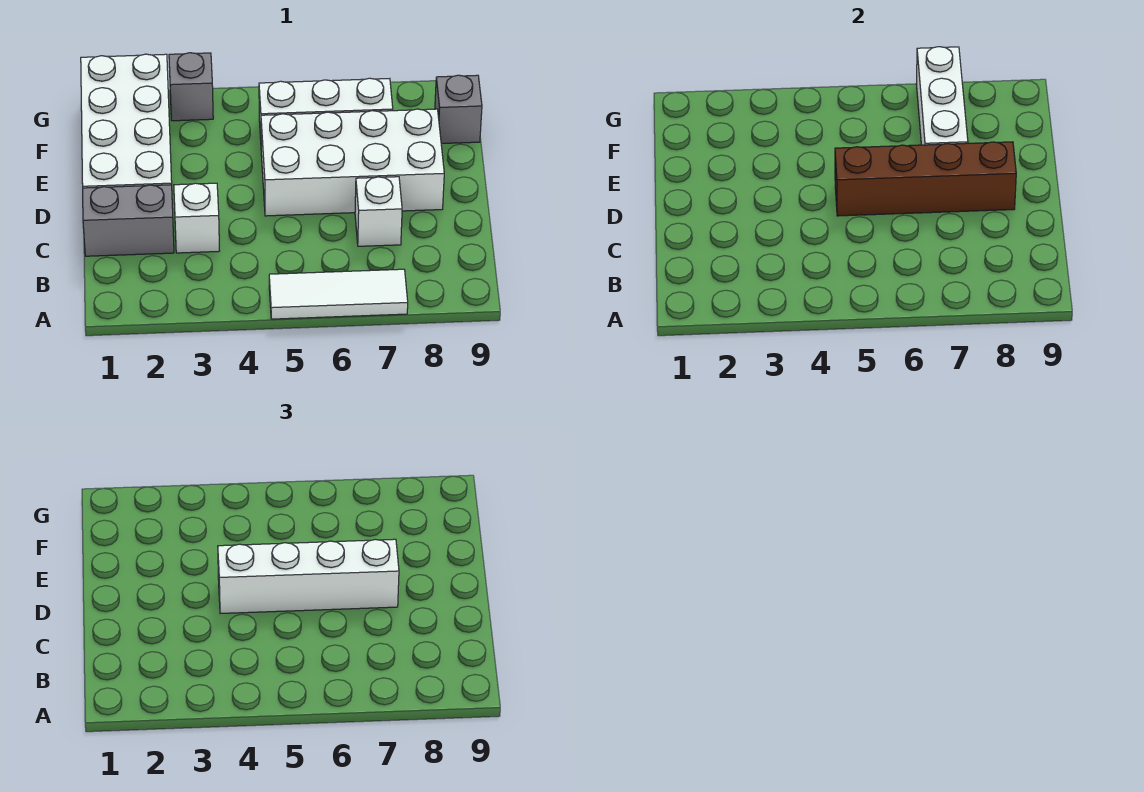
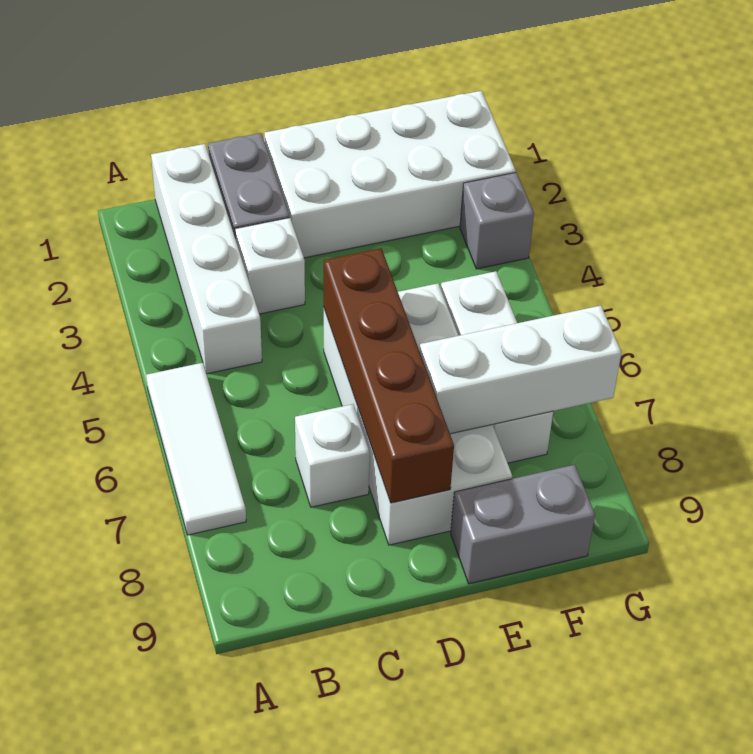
white 1x4 brick [218,539,399,614] -> white 1x4 brick moved to [151,144,262,374]
grey 1x1 brick [435,75,482,144] -> grey 1x2 brick [451,465,595,584]

